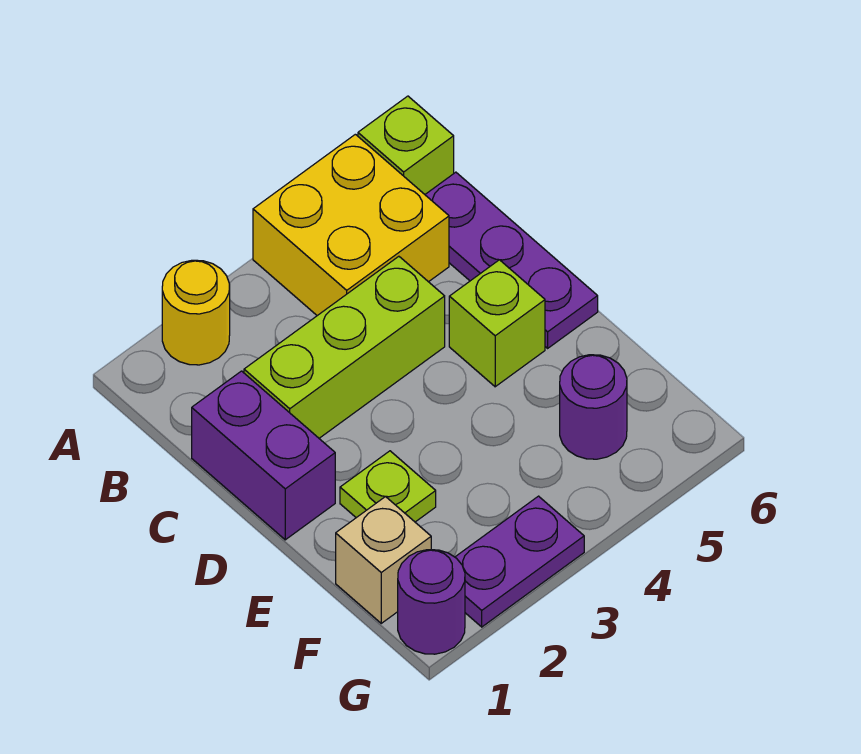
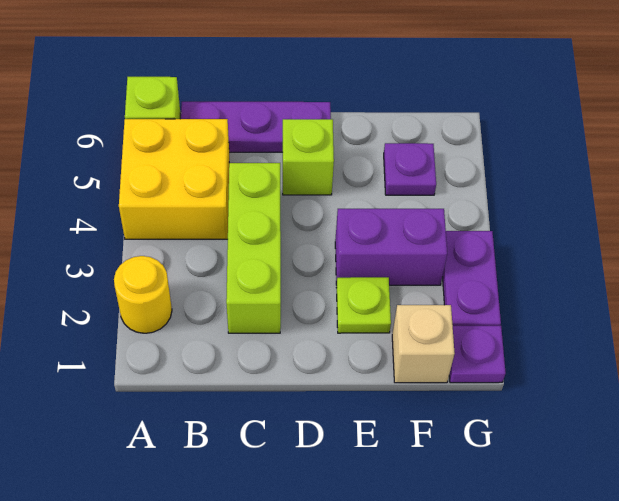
purple 1x2 brick [192,371,335,540] -> purple 1x2 brick moved to [335,209,447,285]
purple 1x1 round brick [560,355,627,459] -> purple 1x1 plate [384,143,436,195]
purple 1x1 round brick [398,550,465,654] -> purple 1x1 plate [449,326,506,383]

